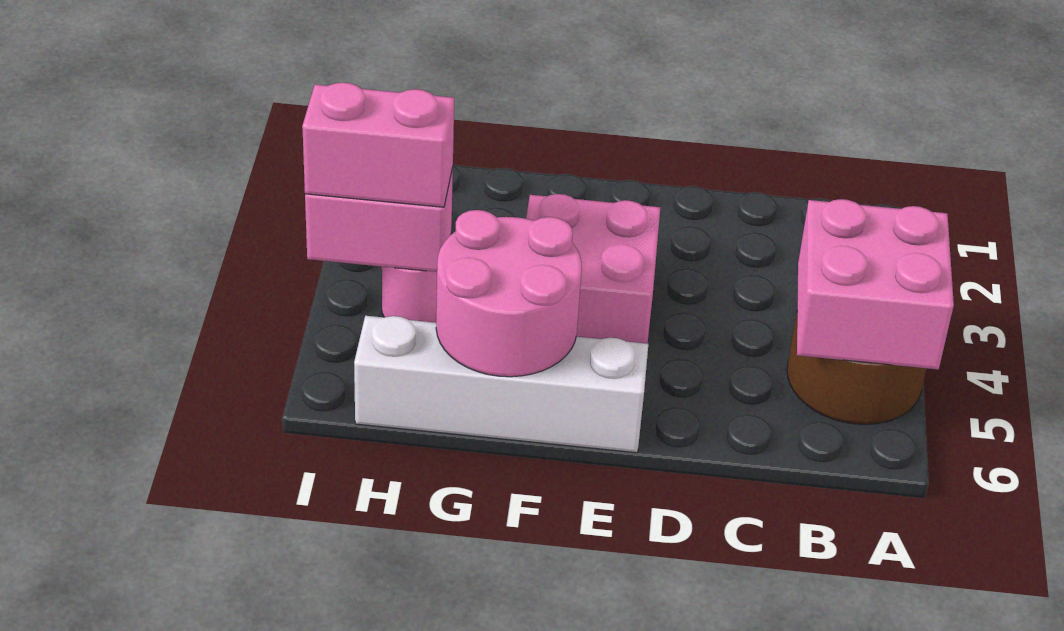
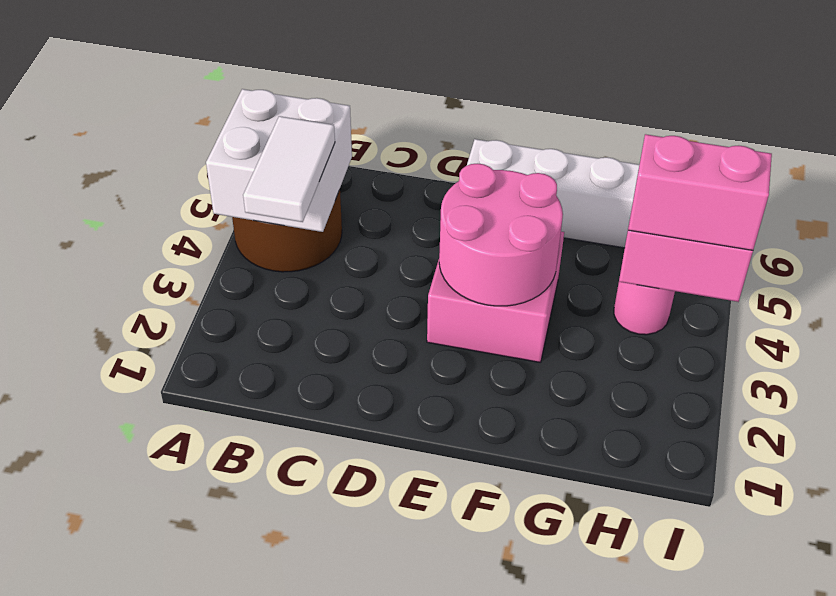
pink 2x2 brick [797,199,954,369] -> white 2x2 brick [206,89,352,232]
none -> white 1x2 tile [243,116,335,222]
pink 2x2 round brick [436,210,582,377] -> pink 2x2 round brick moved to [439,164,563,306]

